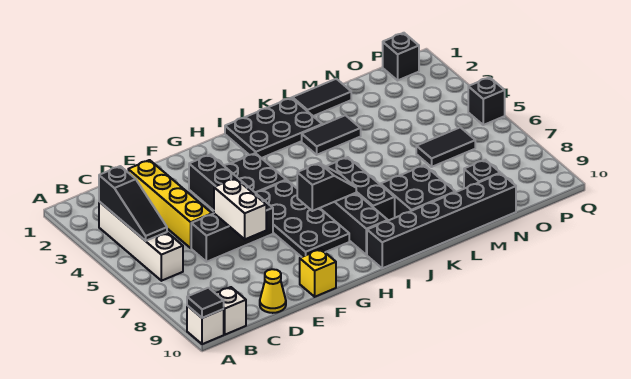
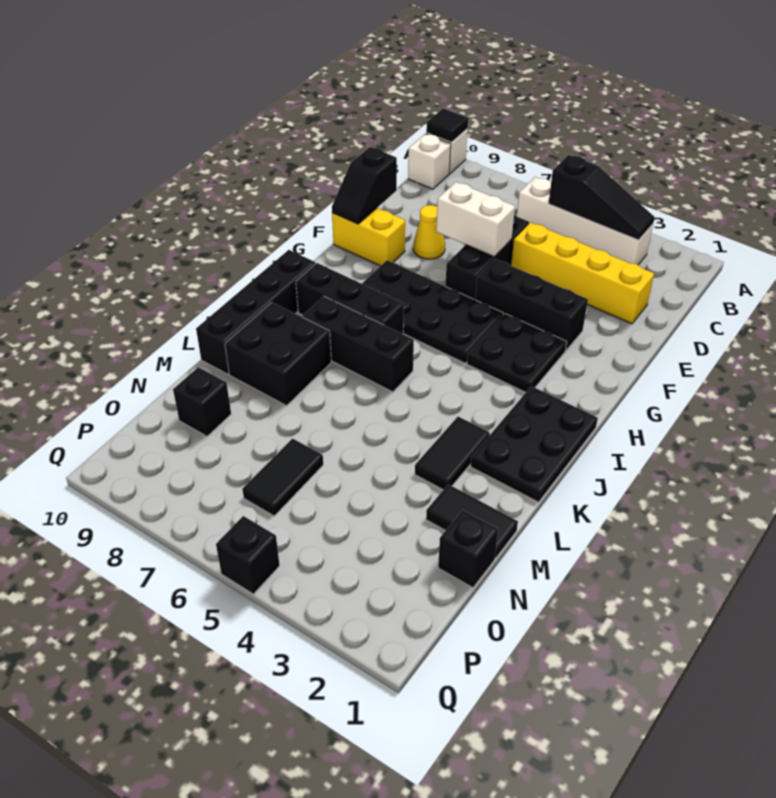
black 1x3 slope [99,166,167,241] -> black 1x3 slope turned to [549,155,655,240]
yellow 1x1 cone [260,269,286,313] -> yellow 1x1 cone moved to [413,205,445,259]
yellow 1x1 brick [300,249,336,297] -> yellow 1x2 brick [332,208,405,266]
black 1x2 slope [297,163,356,211] -> black 1x2 slope moved to [332,147,397,224]
black 1x6 brick [367,173,516,268] -> black 1x4 brick [196,250,316,374]
black 1x2 tile [292,79,351,116] -> black 1x2 tile turned to [426,484,518,558]
black 1x1 brick [383,33,419,80] -> black 1x1 brick moved to [438,510,498,588]

